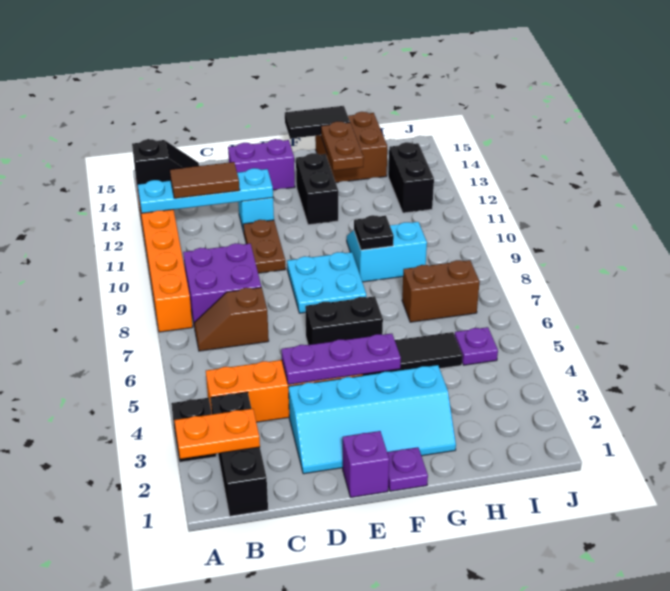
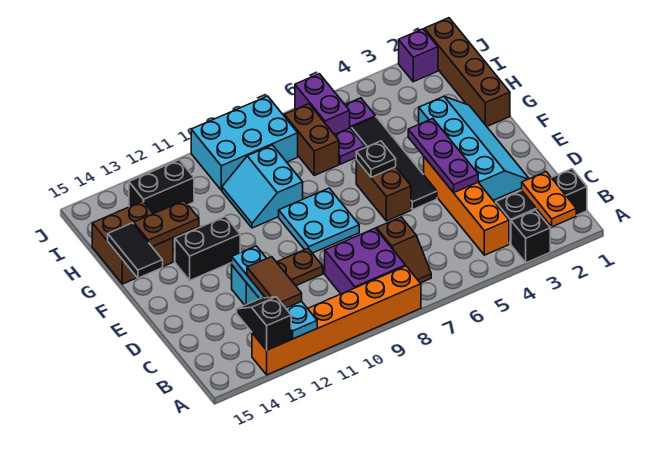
purple 1x2 brick [228,139,295,190] -> purple 1x2 brick moved to [295,74,350,135]
purple 1x1 brick [343,431,389,497] -> purple 1x1 brick moved to [399,29,438,82]
black 1x2 brick [305,296,383,345] -> brown 1x2 brick [356,160,411,221]
purple 1x1 plate [387,447,428,491] -> purple 1x1 plate moved to [335,128,365,164]
none -> brown 1x4 brick [424,18,510,126]
black 1x1 plate [354,215,394,250] -> black 1x1 plate moved to [356,141,396,177]
none -> cyan 2x3 brick [191,96,298,190]

